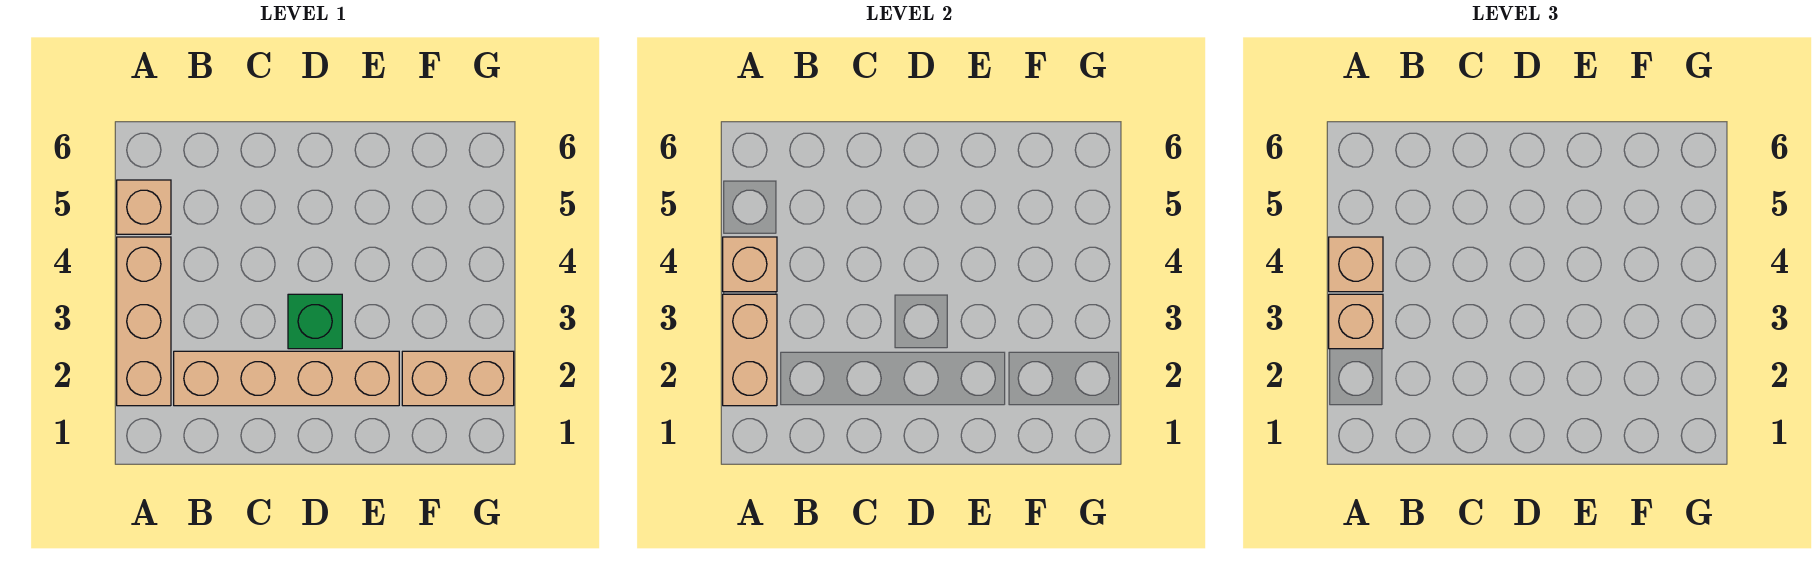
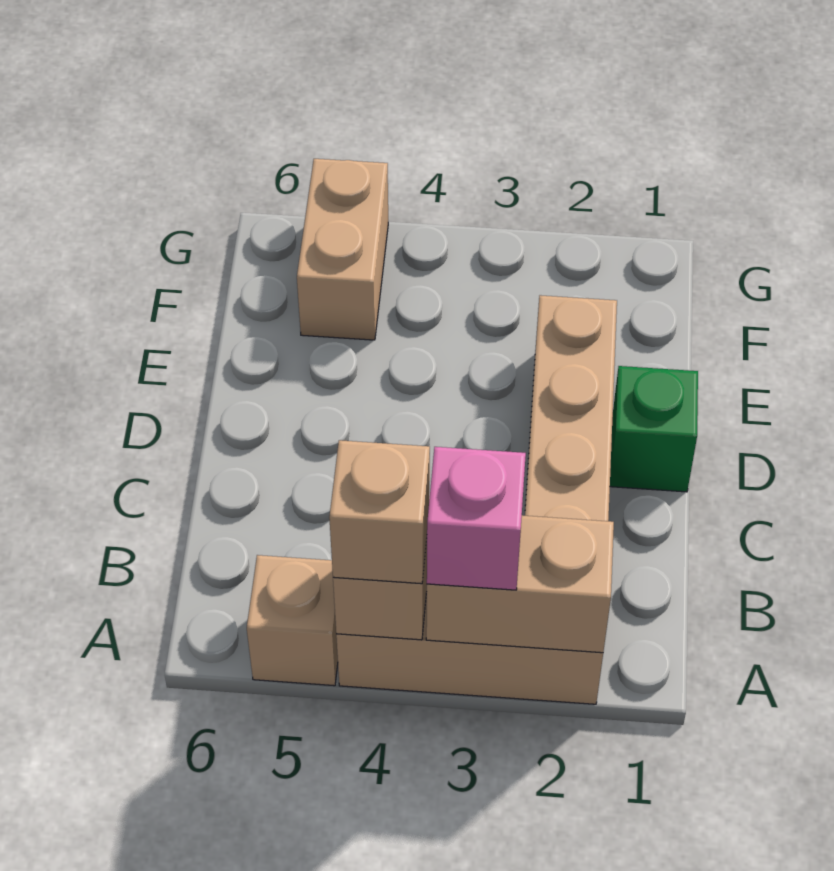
tan 1x1 brick [1329,294,1383,349] -> pink 1x1 brick [427,447,526,590]
green 1x1 brick [288,294,342,349] -> green 1x1 brick moved to [610,366,698,492]
tan 1x2 brick [402,351,514,406] -> tan 1x2 brick moved to [297,159,388,340]

